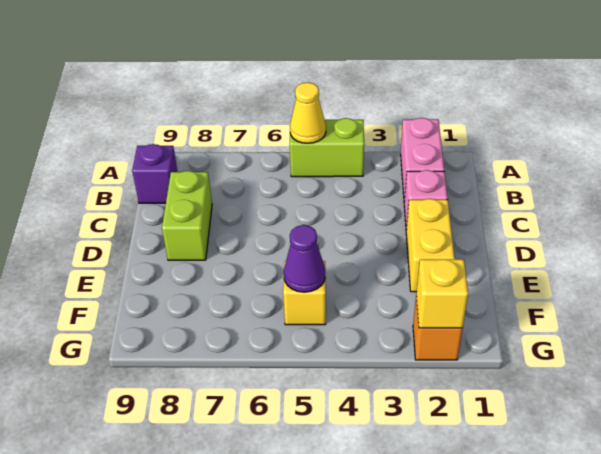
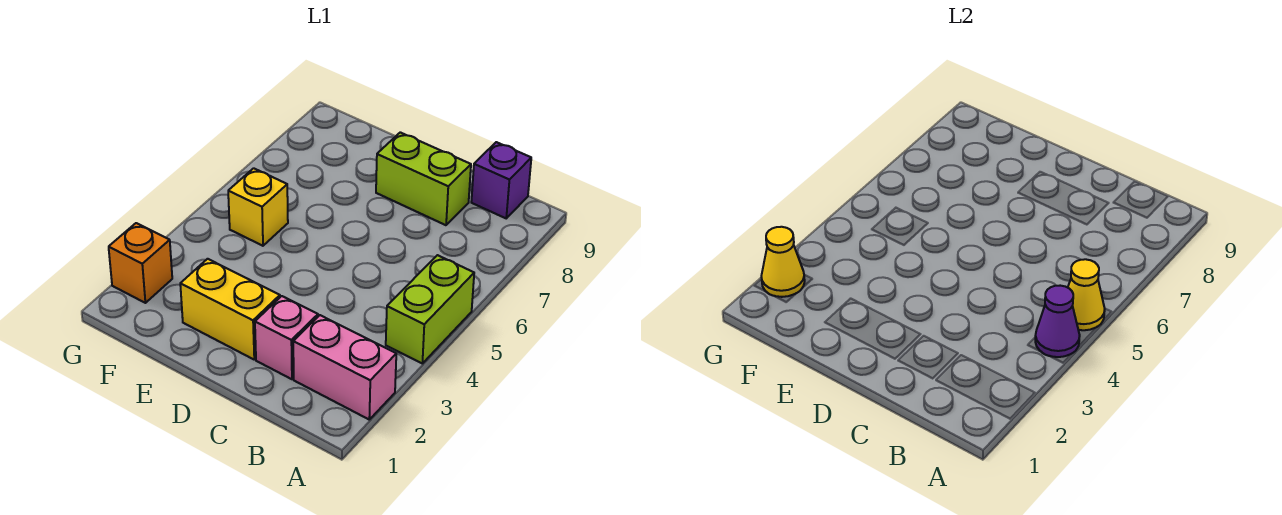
purple 1x1 cone [284,225,325,292] -> purple 1x1 cone moved to [1035,286,1080,357]
yellow 1x1 brick [416,259,468,328] -> yellow 1x1 cone [761,227,805,297]

